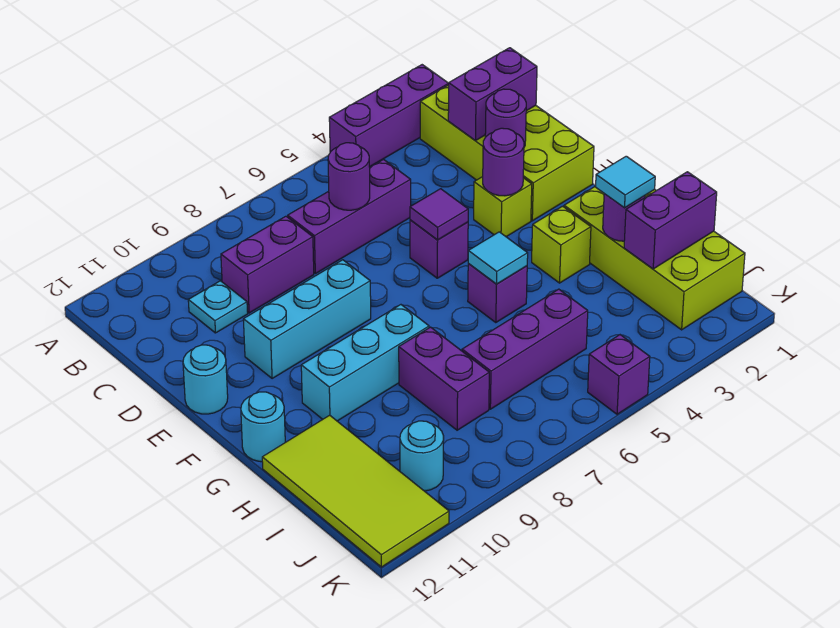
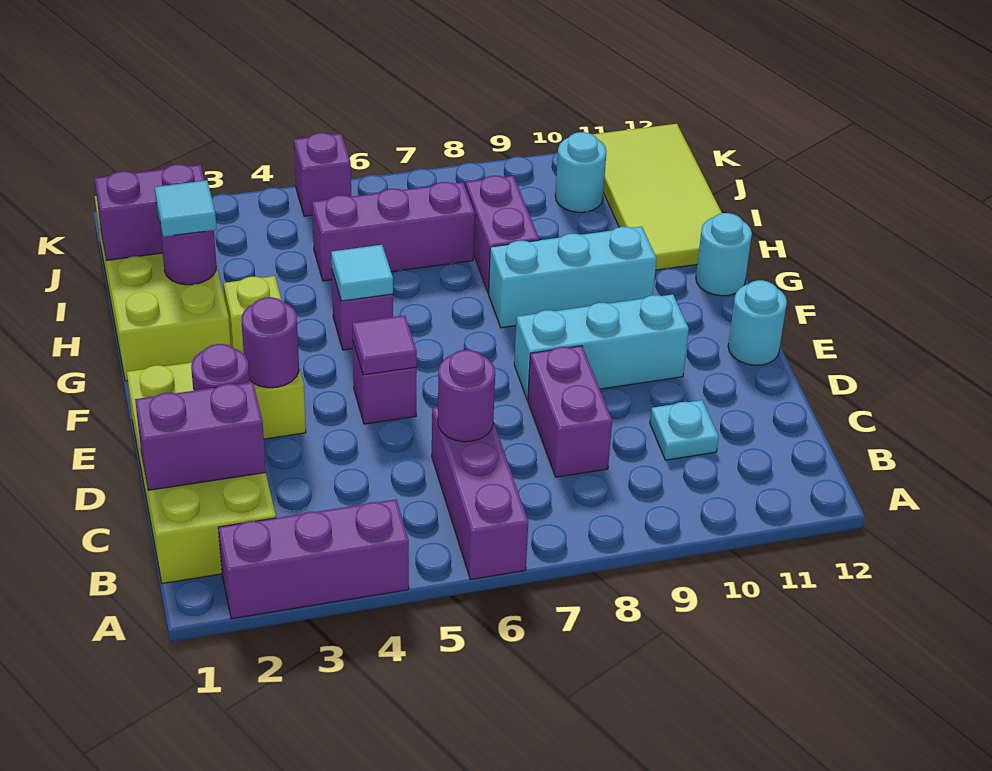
purple 1x3 brick [288,160,411,274] -> purple 1x3 brick turned to [432,407,528,579]
purple 1x2 brick [221,216,314,313] -> purple 1x2 brick turned to [528,346,612,477]

